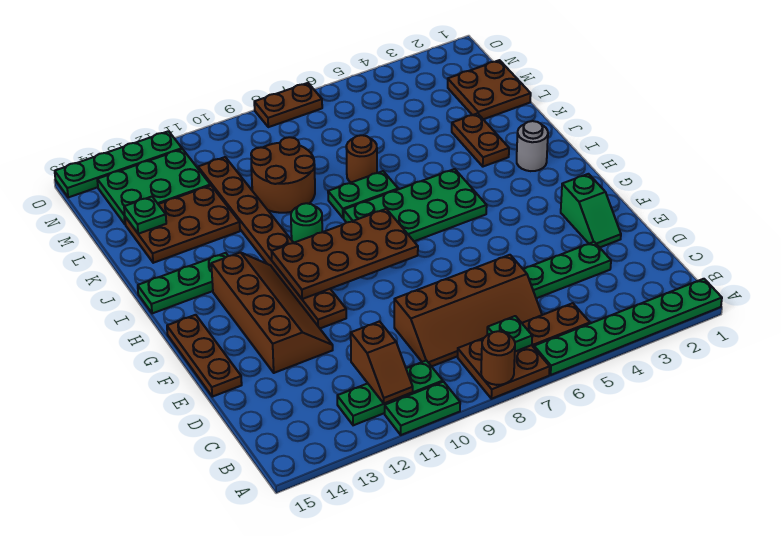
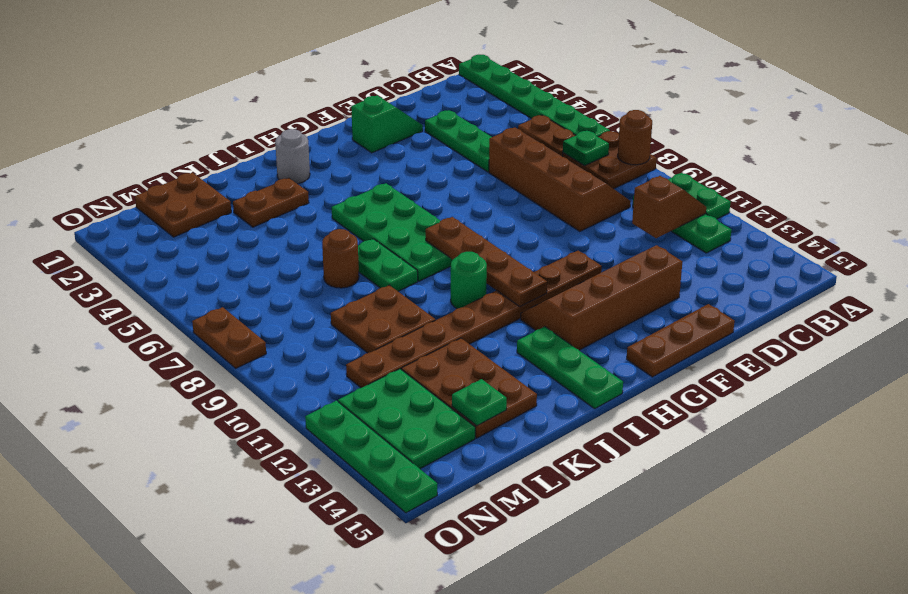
brown 2x4 plate [271,209,418,299] -> brown 1x4 plate [426,217,547,307]
brown 2x2 round brick [251,137,315,213] -> brown 2x2 plate [331,285,435,353]

